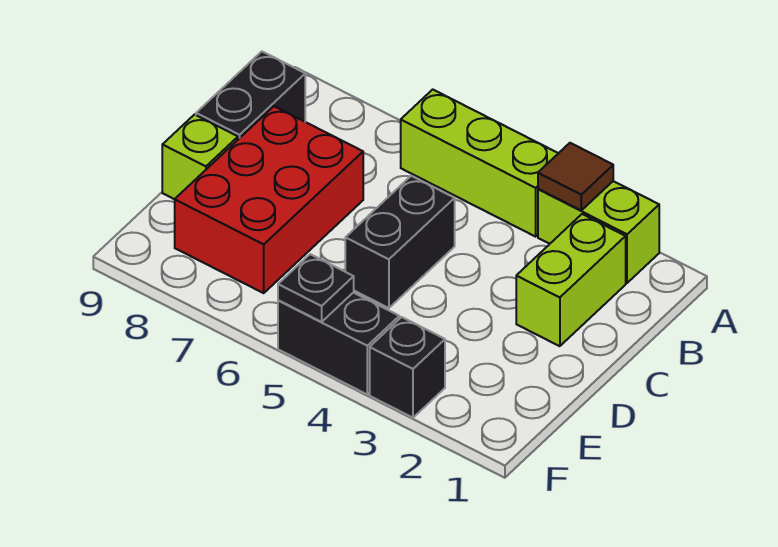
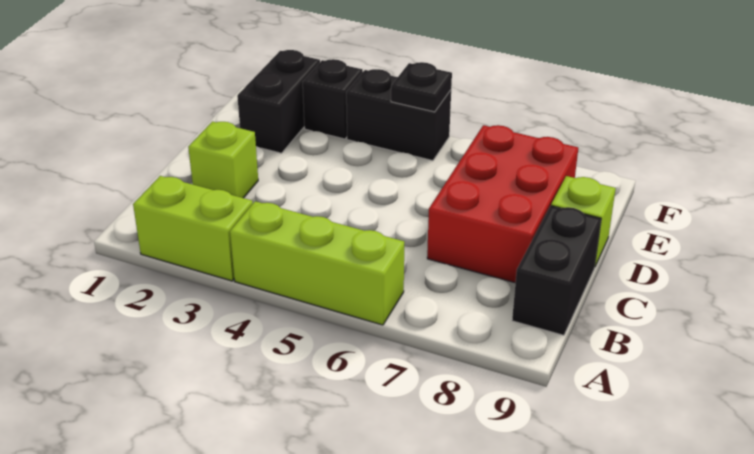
brown 1x1 tile [538,143,613,210] -> none
lime 1x2 brick [516,214,626,346] -> lime 1x1 brick [188,122,258,198]
black 1x2 brick [345,176,455,308] -> black 1x2 brick moved to [237,50,320,153]

